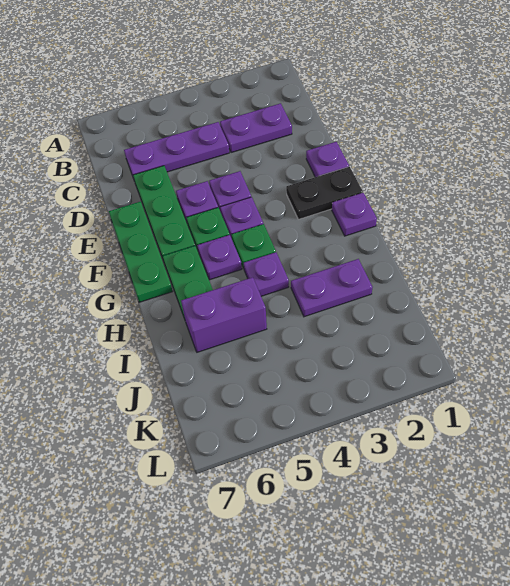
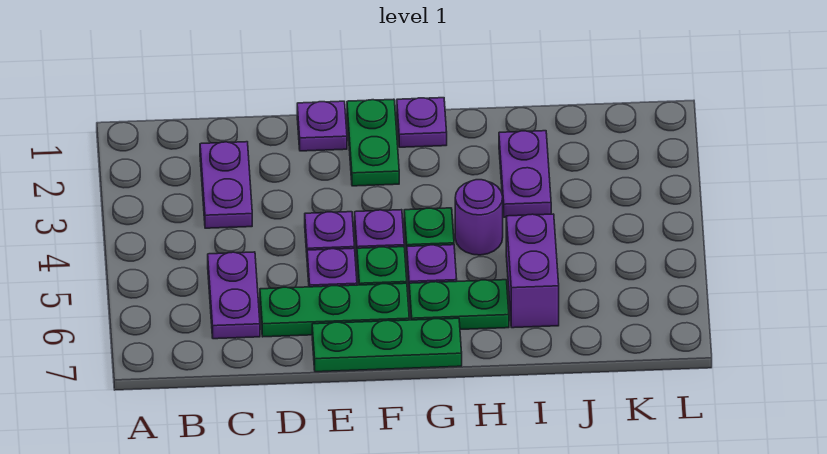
purple 1x3 plate [124,122,229,178] -> purple 1x2 plate [208,252,260,339]
black 1x2 plate [286,167,363,219] -> green 1x2 plate [347,99,399,186]
purple 1x1 plate [244,252,289,296] -> purple 1x1 round brick [455,180,503,255]

